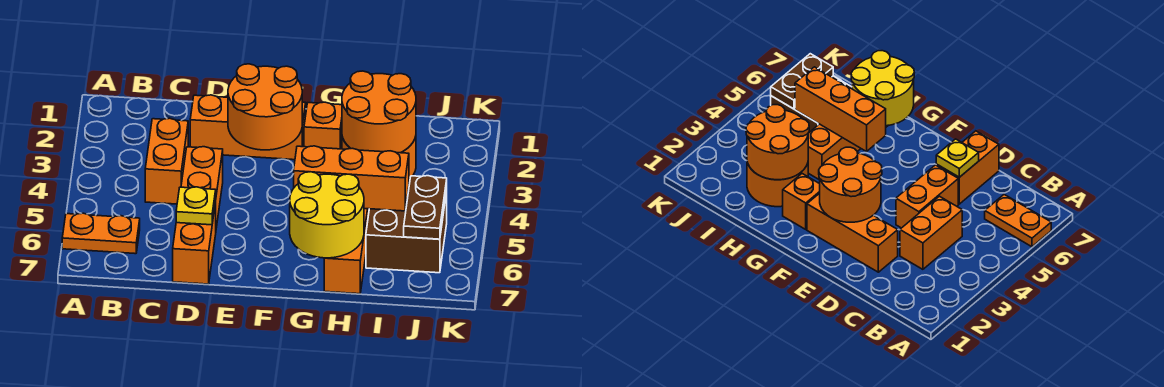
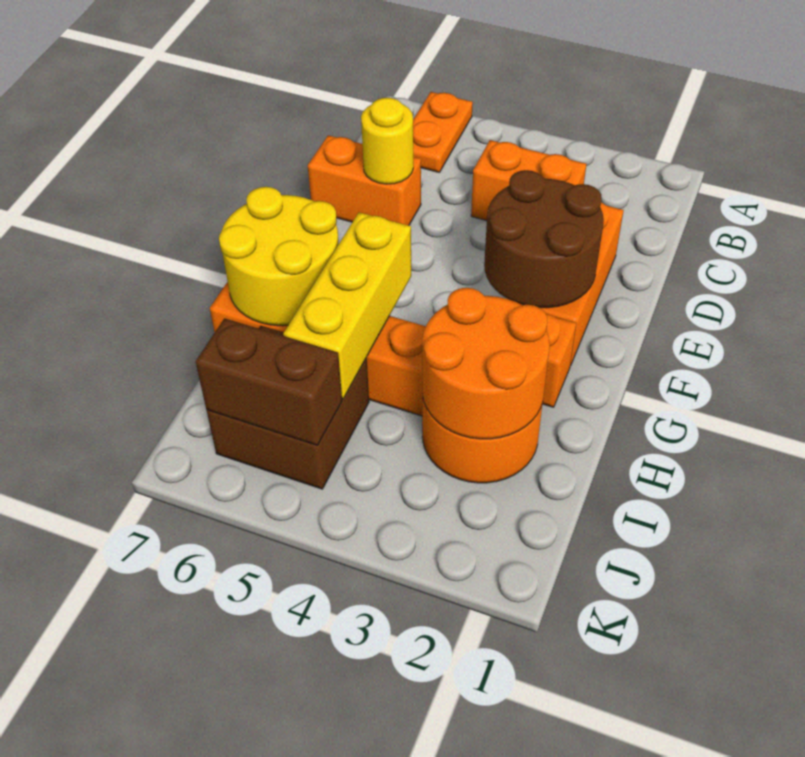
orange 1x2 brick [181,147,223,228] -> none
yellow 1x1 plate [176,187,216,225] -> yellow 1x1 round brick [361,98,413,184]
orange 2x2 round brick [228,64,302,150] -> brown 2x2 round brick [484,170,604,308]
orange 1x3 brick [294,146,409,211] -> yellow 1x3 brick [283,212,411,399]
brown 1x2 plate [404,176,447,239] -> brown 1x2 brick [196,318,342,445]

